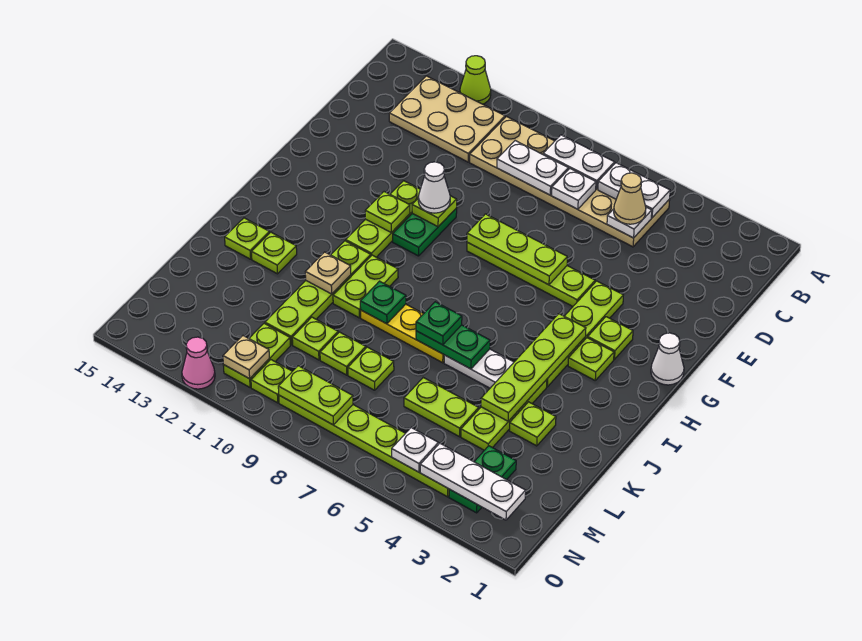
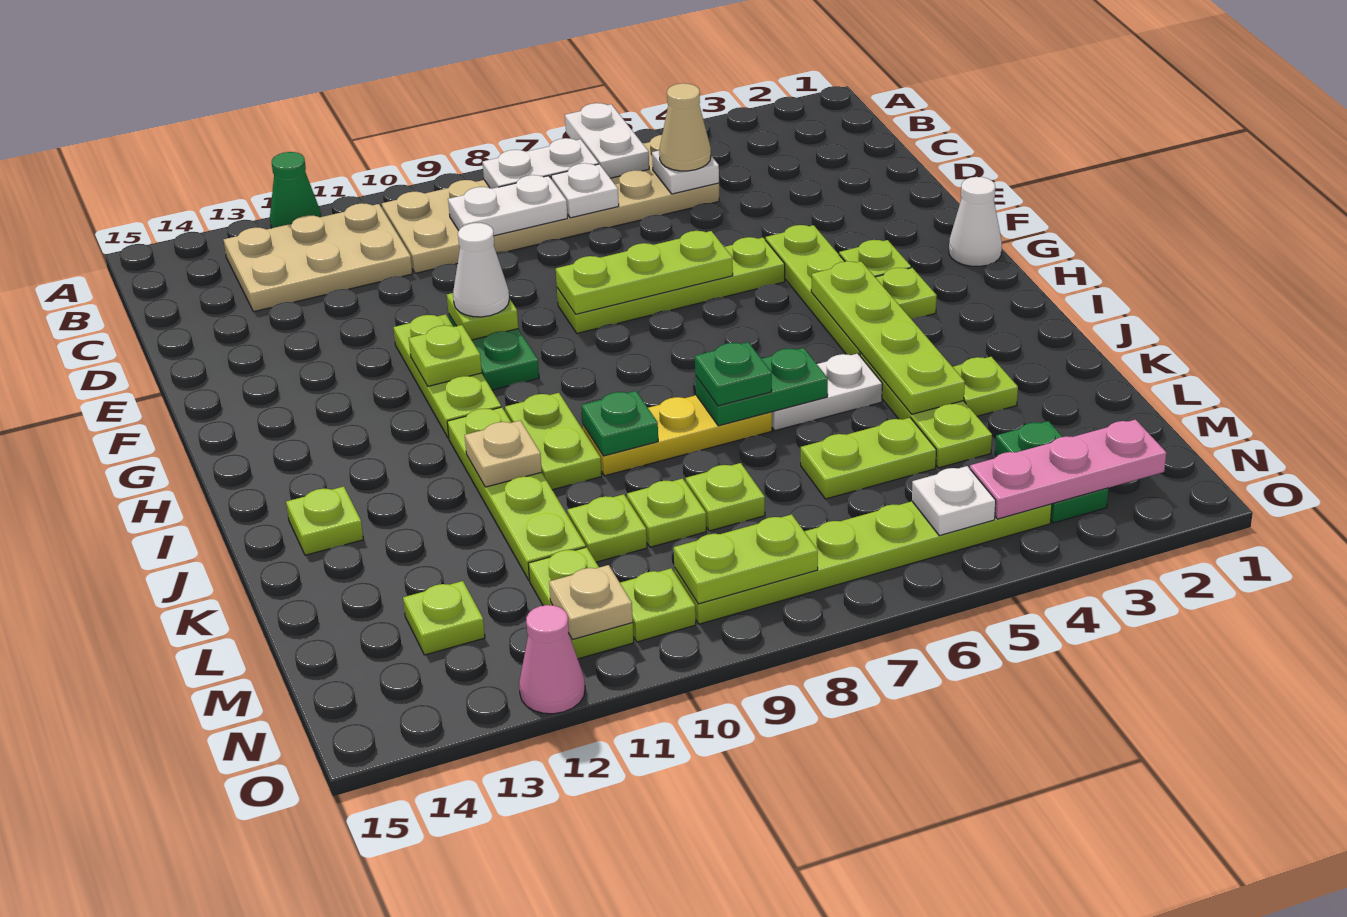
lime 1x1 cone [460,56,491,104] -> green 1x1 cone [270,152,321,228]
white 1x2 plate [598,163,670,218] -> white 1x2 plate turned to [565,103,649,178]
lime 1x1 plate [252,232,297,274] -> lime 1x1 plate moved to [403,581,485,655]
white 1x3 plate [420,443,526,520] -> pink 1x3 plate [970,420,1166,519]

